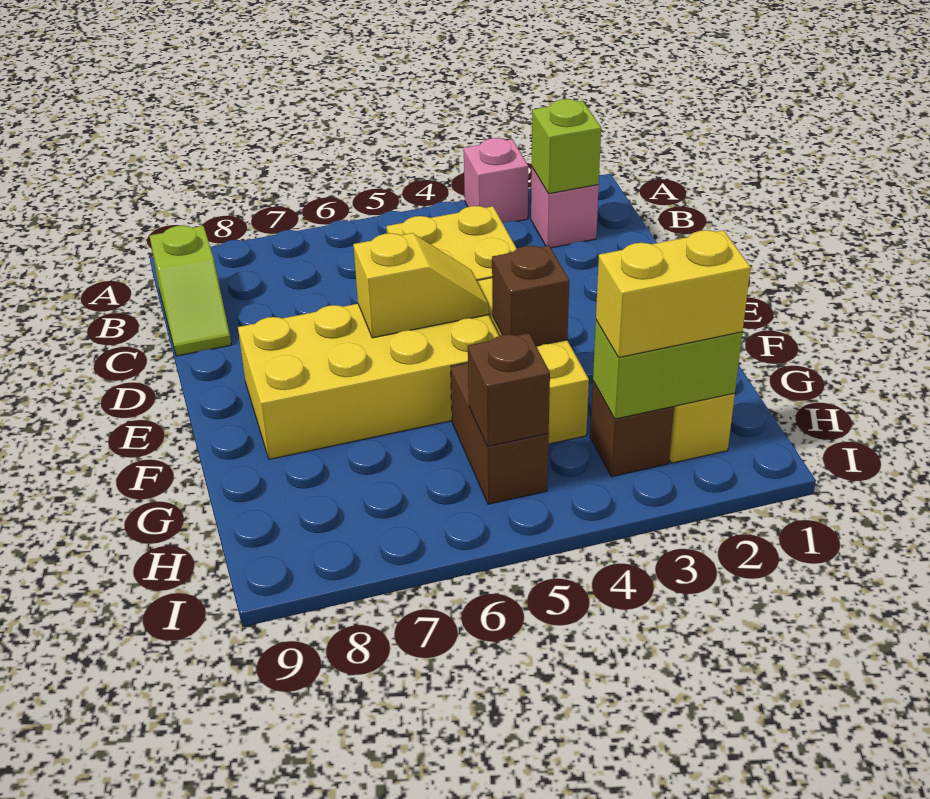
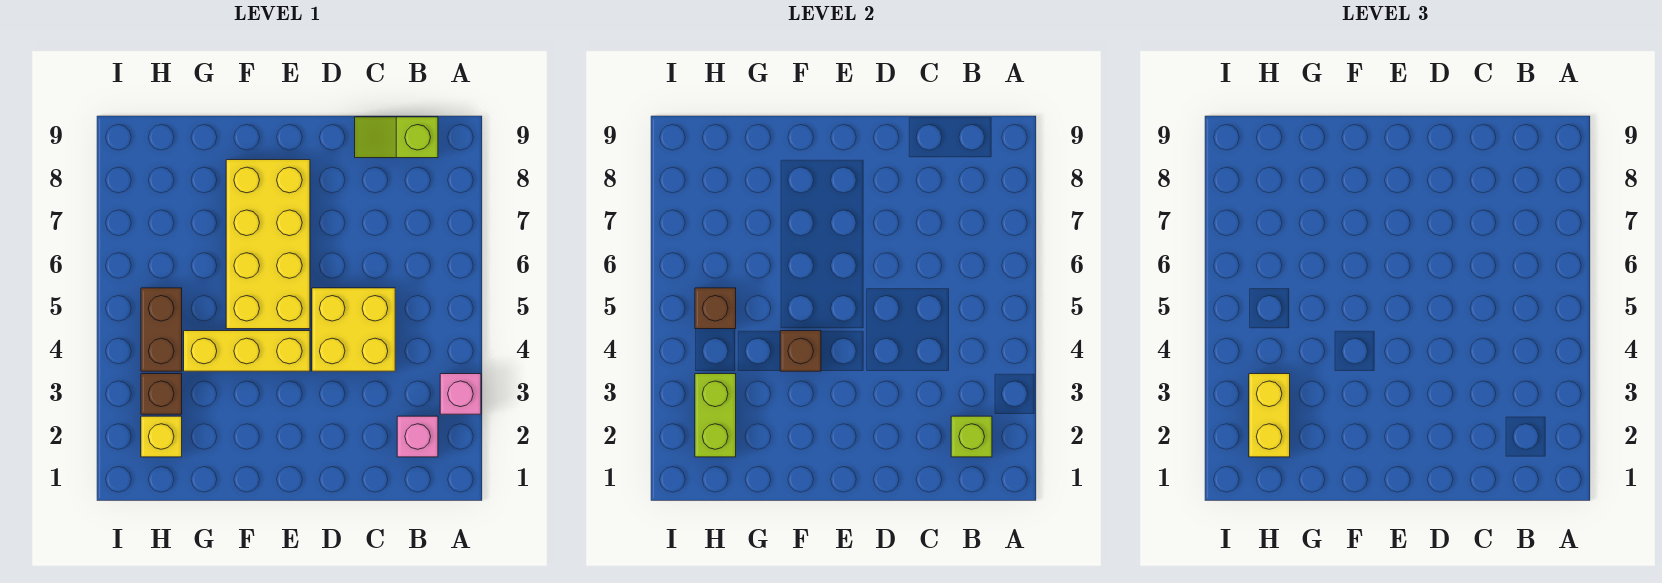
yellow 1x2 slope [353,233,489,338] -> none
brown 1x2 brick [451,363,549,504] -> brown 1x2 brick turned to [141,288,182,371]

